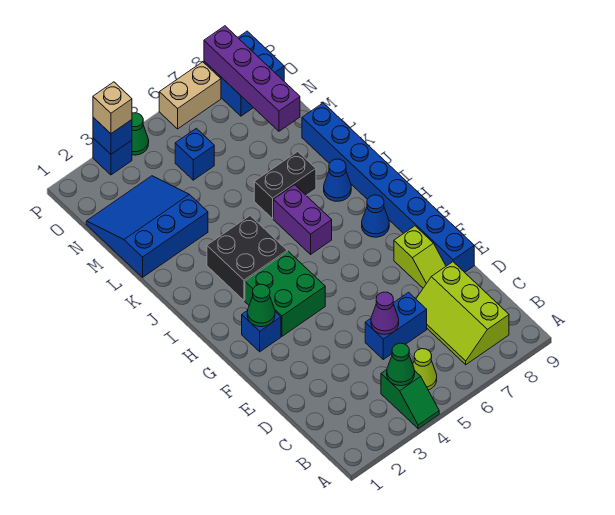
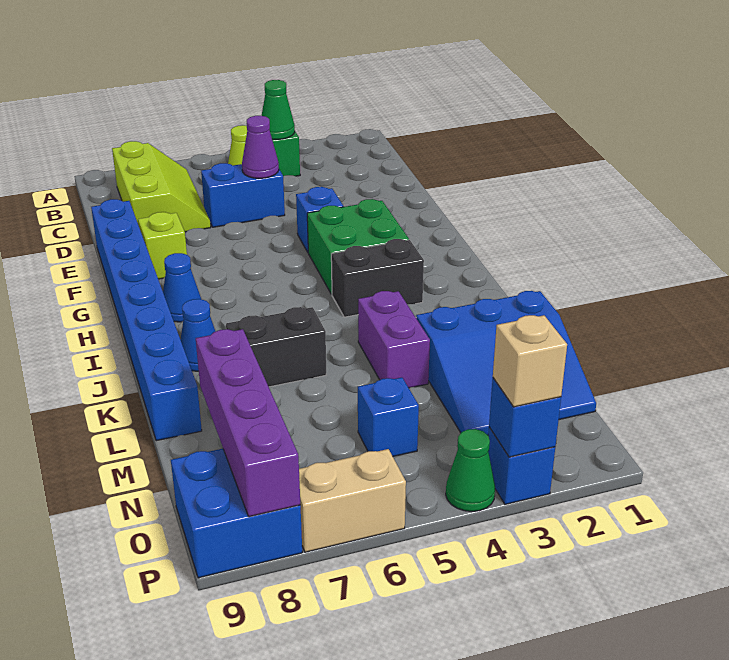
blue 1x1 brick [242,310,281,352] -> blue 1x1 brick moved to [296,187,343,252]
green 1x1 cone [247,284,275,327] -> none
black 2x2 brick [207,216,287,300] -> black 1x2 brick [331,239,424,317]
purple 1x2 brick [273,185,332,254] -> purple 1x2 brick moved to [358,291,430,388]

